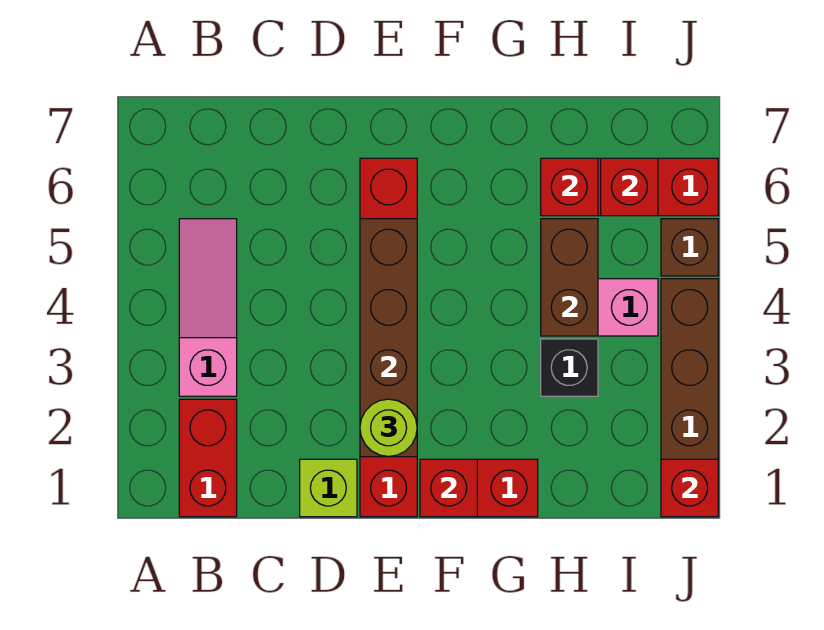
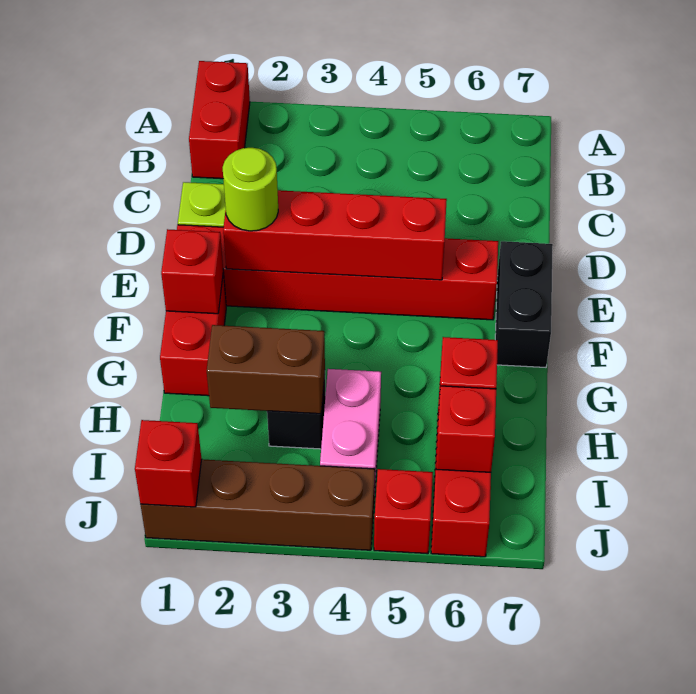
red 1x2 brick [179,399,237,517] -> red 1x2 brick turned to [189,61,250,179]
pink 1x3 slope [179,219,237,396] -> none
brown 1x4 brick [360,219,417,457] -> red 1x4 brick [223,190,447,280]
none -> black 1x2 brick [495,241,553,367]
brown 1x2 brick [541,219,598,336] -> brown 1x2 brick moved to [207,325,325,414]
brown 1x1 brick [661,219,718,276] -> red 1x1 brick [374,469,433,554]

